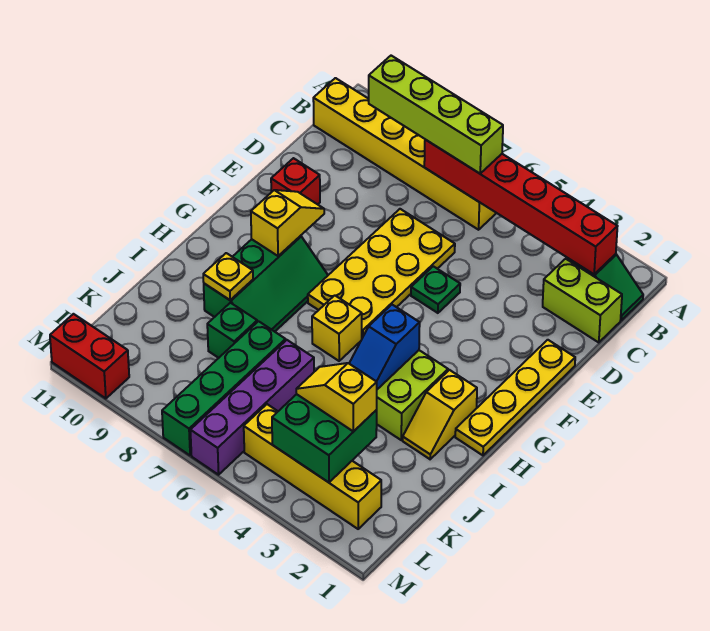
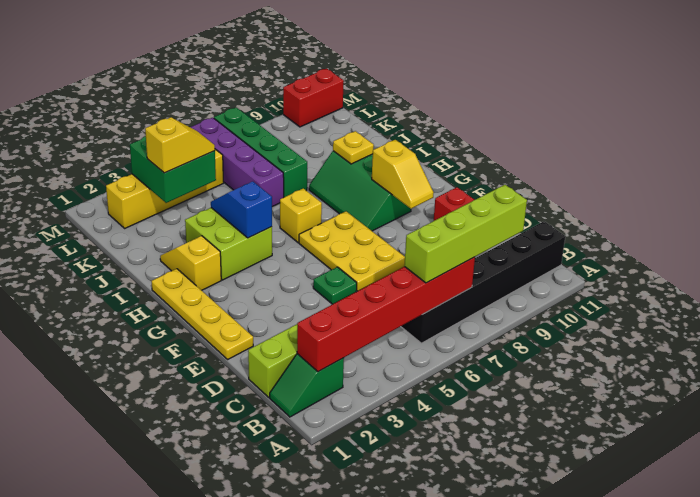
yellow 1x6 brick [313,78,496,230] -> black 1x6 brick [401,221,565,343]
yellow 2x4 plate [308,209,455,338] -> yellow 2x3 plate [299,211,405,291]
green 1x1 brick [207,303,257,358] -> none

